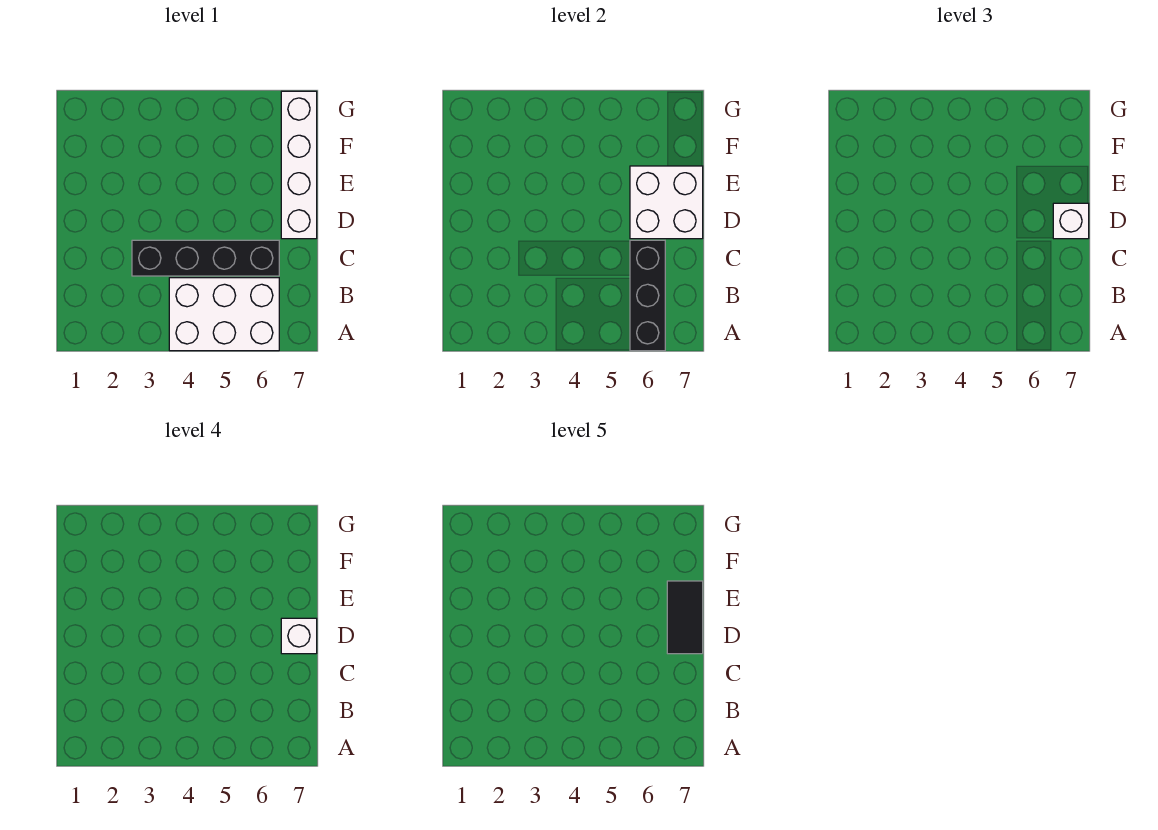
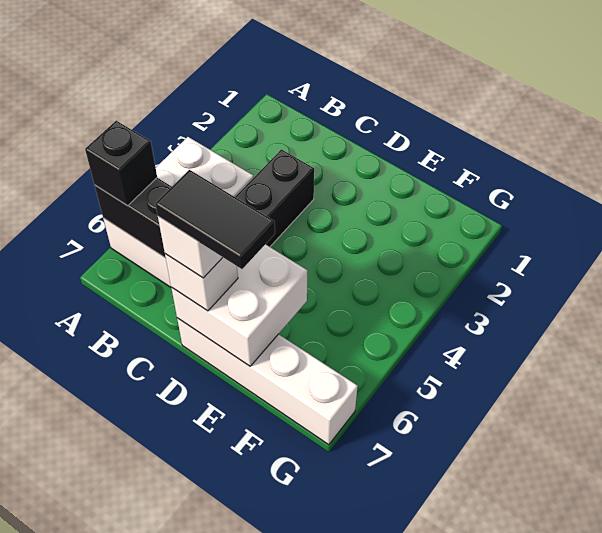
none -> black 1x1 brick [85,121,157,206]

